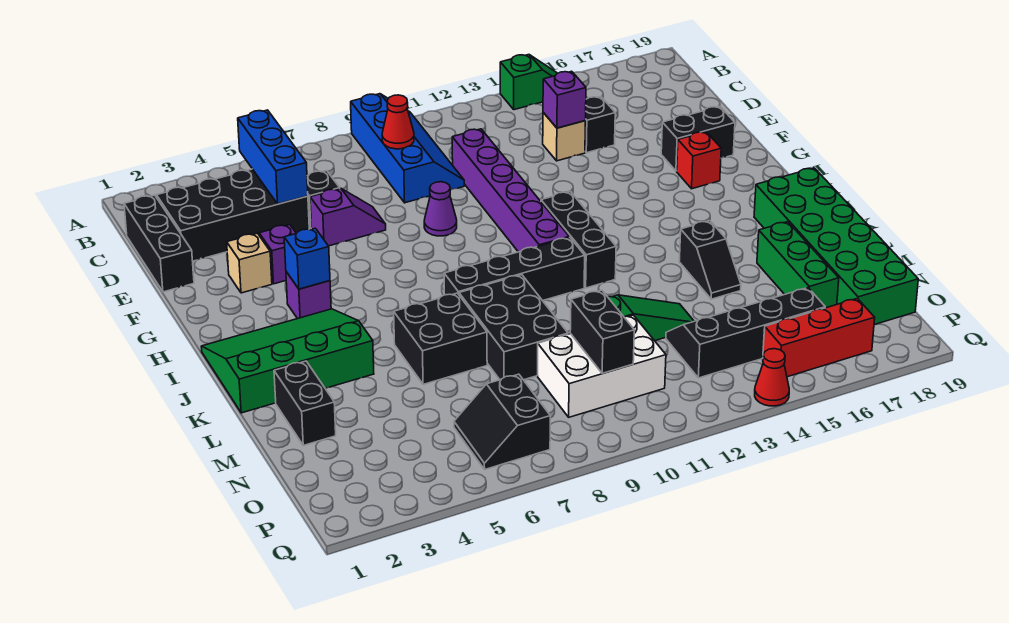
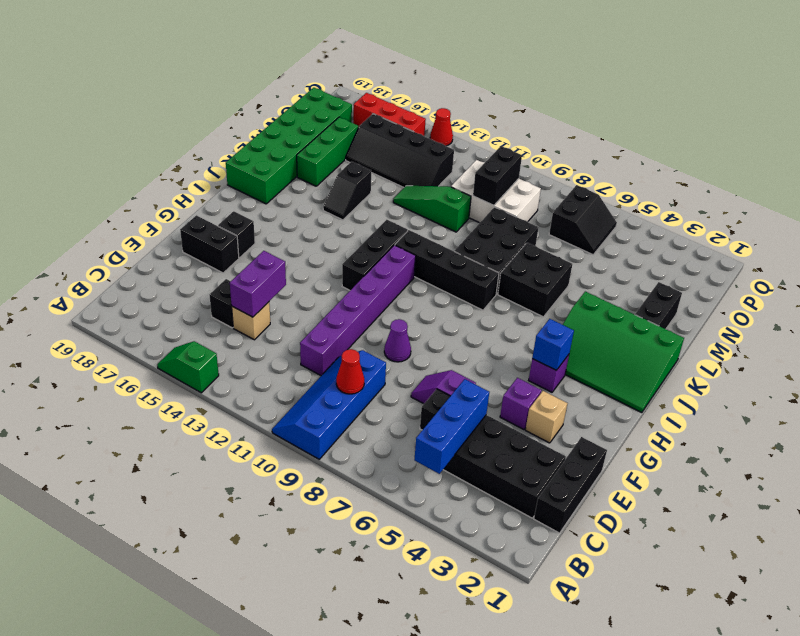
purple 1x1 brick [543,71,586,128] -> purple 1x2 brick [230,251,286,317]
red 1x1 brick [677,132,721,189] -> black 1x1 brick [218,211,255,258]
black 1x2 slope [679,221,741,299] -> black 1x2 slope turned to [323,161,371,220]

